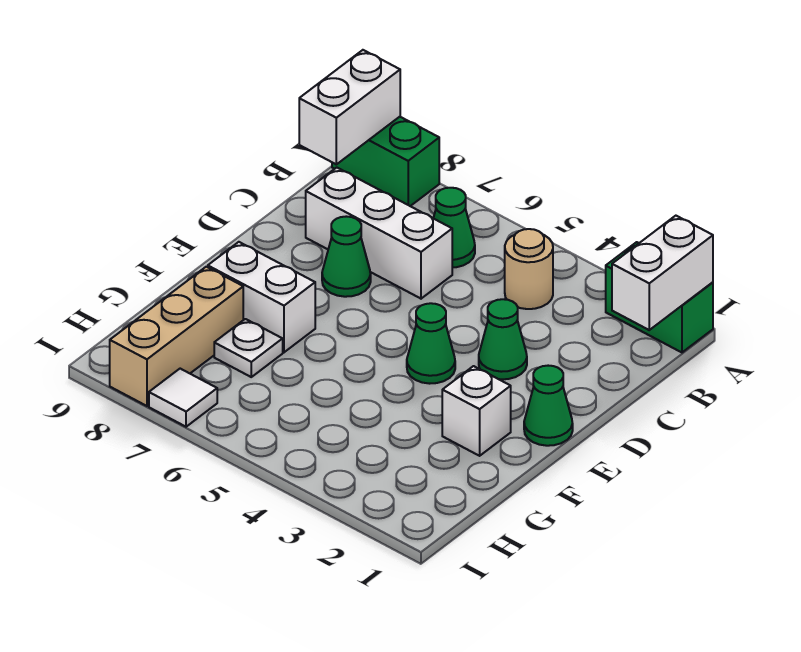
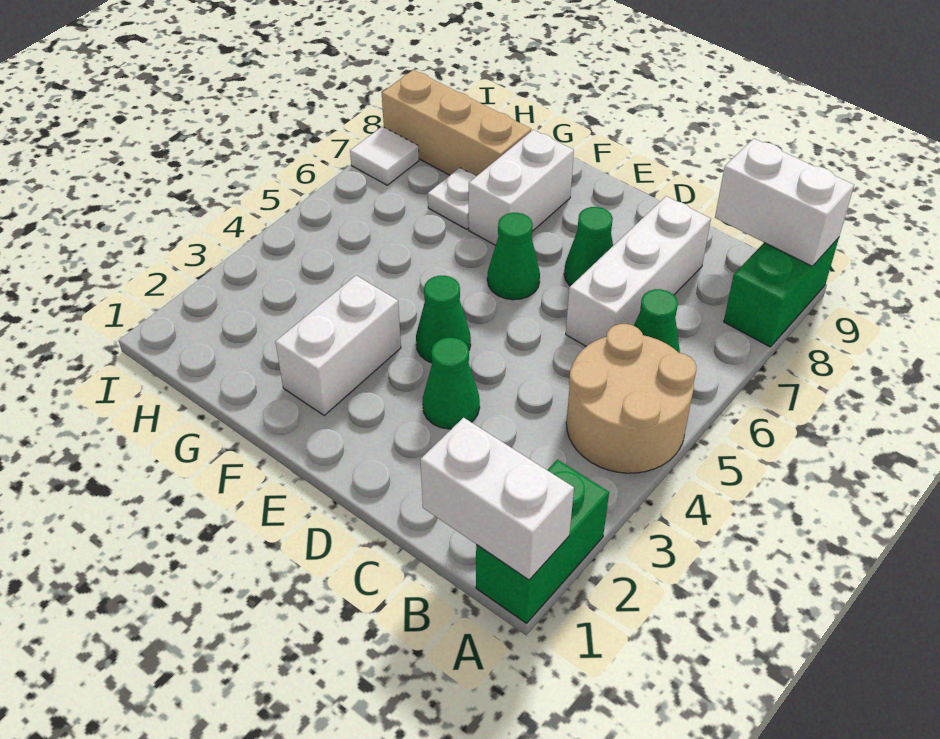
tan 1x1 round brick [505,229,553,309] -> tan 2x2 round brick [566,324,696,473]
green 1x1 cone [524,366,573,446] -> green 1x1 cone moved to [487,213,540,300]
white 1x1 brick [442,366,511,456] -> white 1x2 brick [275,275,401,415]

